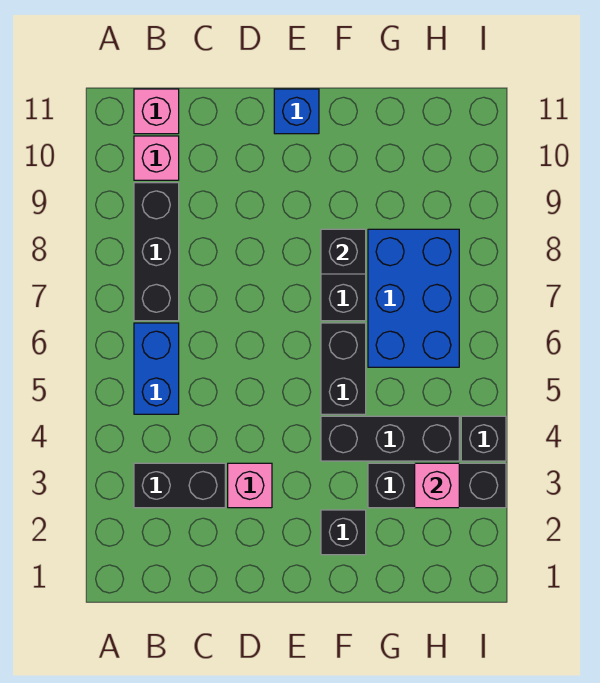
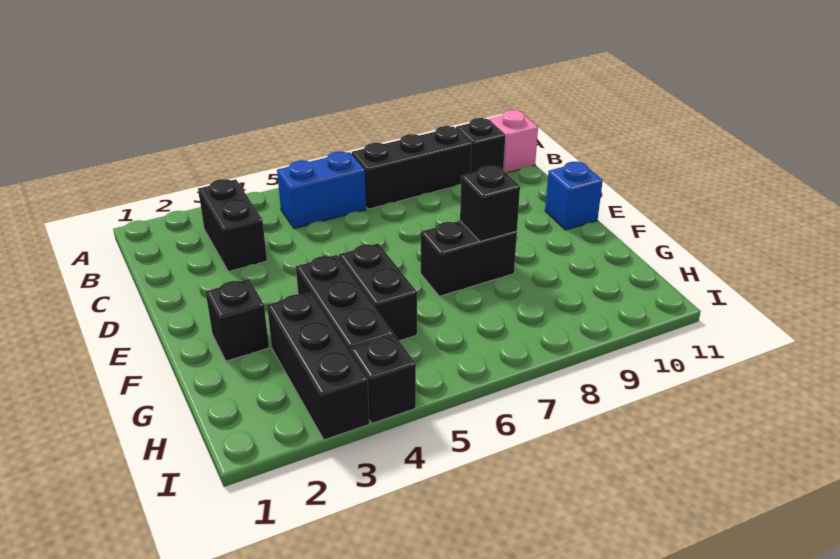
pink 1x1 brick [134,136,179,180] -> black 1x1 brick [456,118,505,173]
pink 1x1 brick [228,463,272,508] -> none
black 1x2 brick [321,323,366,414] -> black 1x2 brick turned to [339,244,417,341]
blue 2x3 brick [368,229,459,367] -> none
pink 1x1 brick [415,463,459,508] -> none

